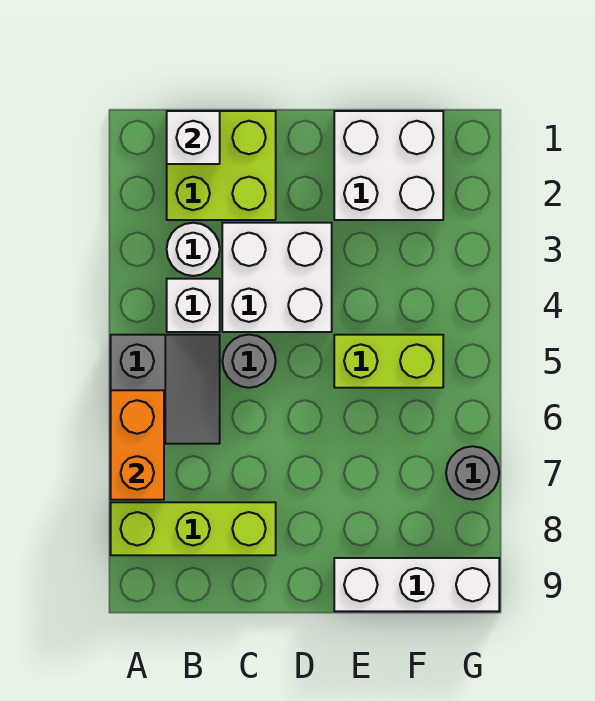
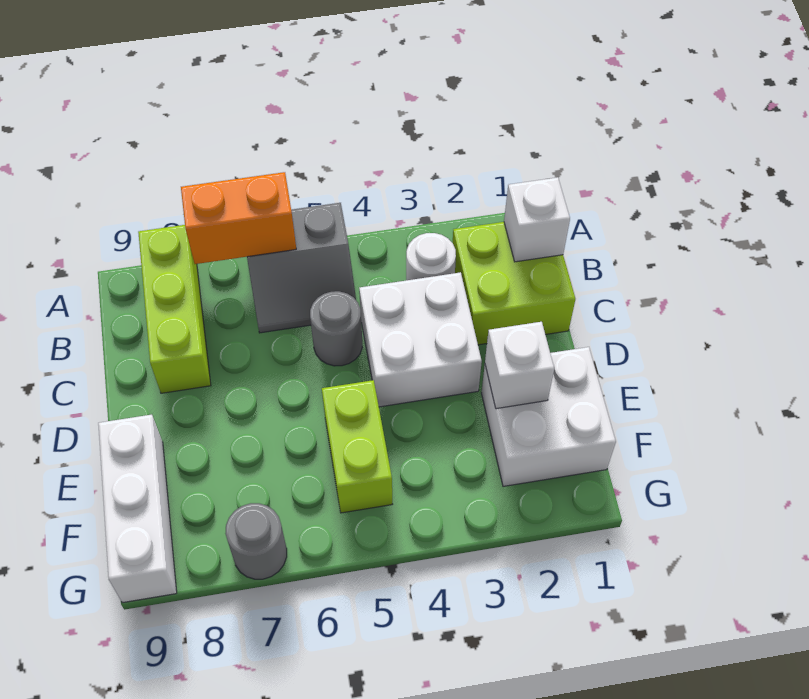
white 1x1 brick [167,279,220,332] -> white 1x1 brick moved to [485,322,554,409]

